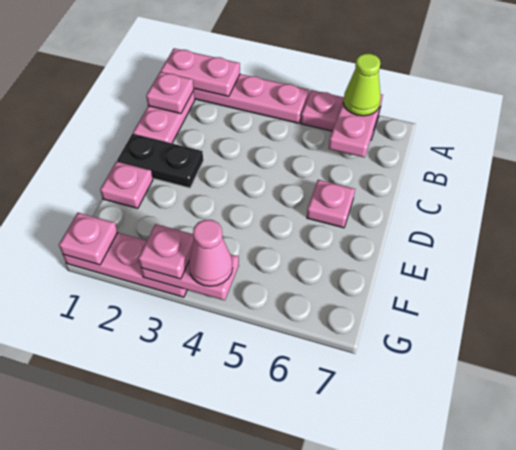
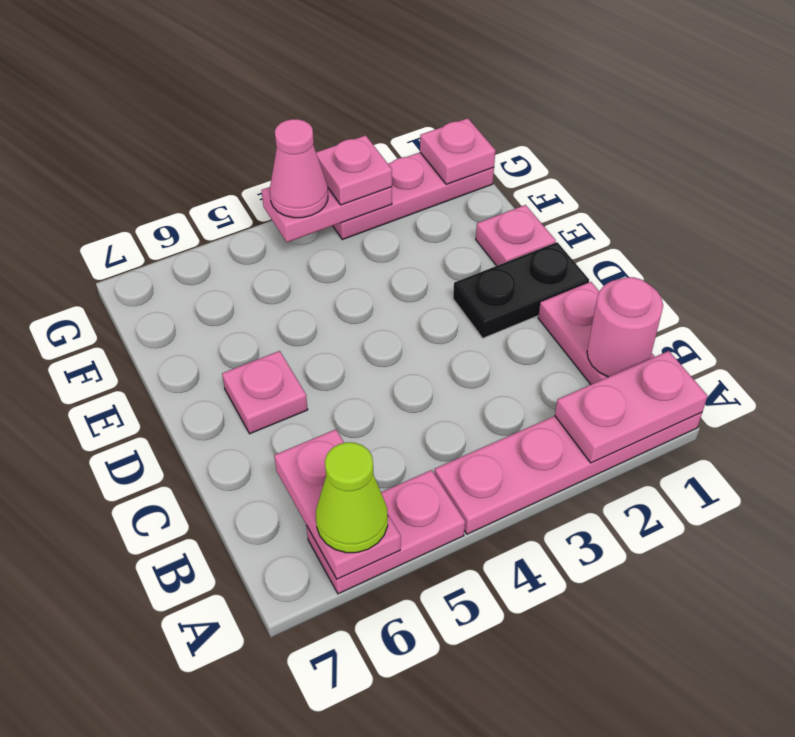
pink 1x1 plate [146,72,194,114] -> pink 1x1 round brick [587,277,663,377]

